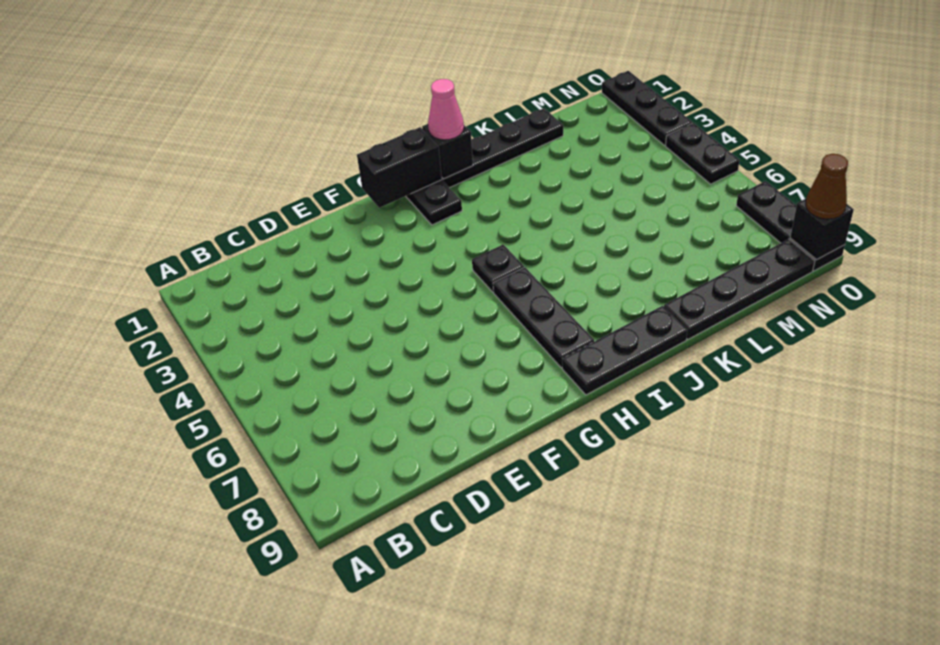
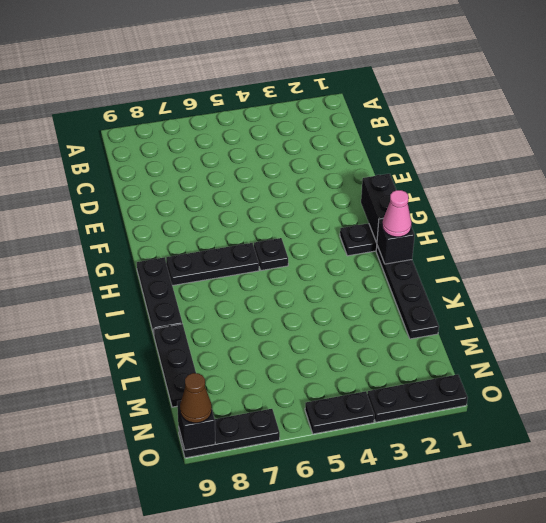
black 1x4 plate [664,239,815,339] -> black 1x3 plate [154,324,196,407]

